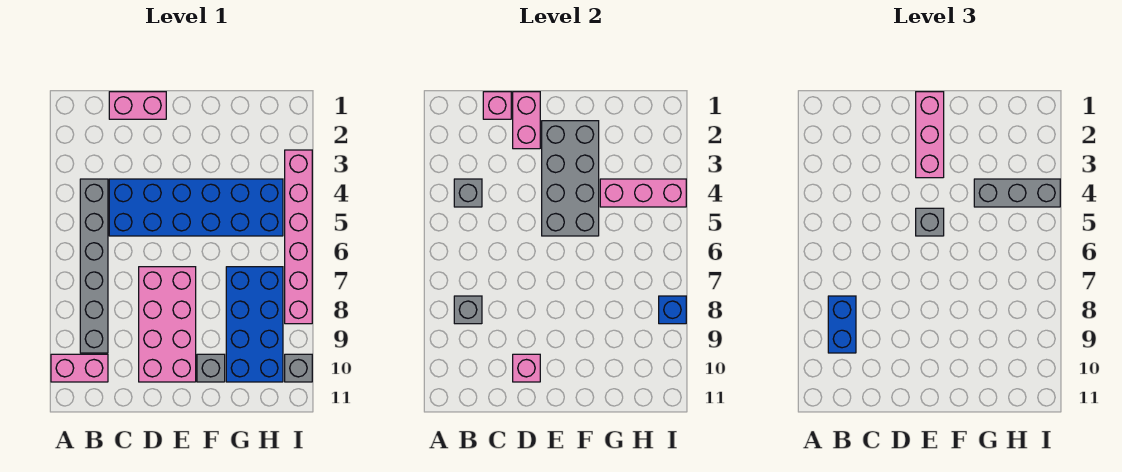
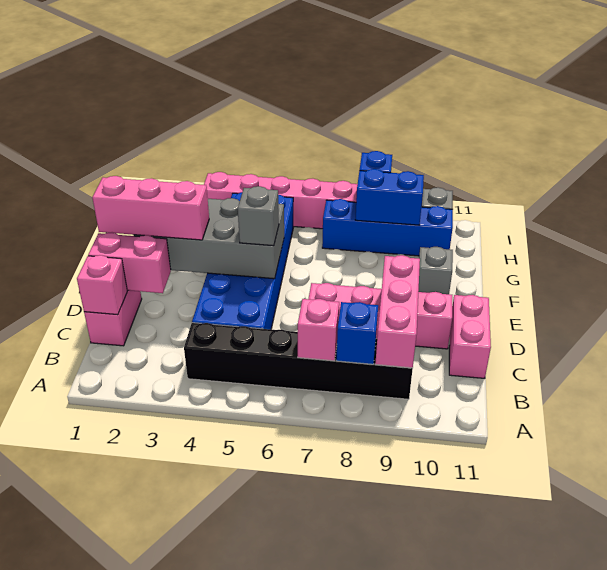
pink 1x2 brick [51,354,108,382] -> pink 1x2 brick moved to [449,295,491,378]
grey 1x6 brick [80,179,108,353] -> black 1x6 brick [184,323,413,399]
grey 1x1 brick [454,179,482,207] -> none
grey 1x1 brick [454,296,482,324] -> blue 1x1 brick [336,302,378,364]
blue 1x2 brick [828,296,856,353] -> blue 1x2 brick moved to [355,169,424,225]
pink 2x4 brick [139,267,196,382] -> pink 1x4 brick [309,283,452,349]
pink 1x1 brick [513,354,540,382] -> pink 1x1 brick moved to [298,299,339,361]
pink 1x3 brick [600,179,686,207] -> pink 1x3 brick moved to [375,255,420,368]
grey 1x3 brick [974,179,1060,207] -> none
blue 2x4 brick [226,267,283,382] -> blue 1x4 brick [322,199,453,256]

